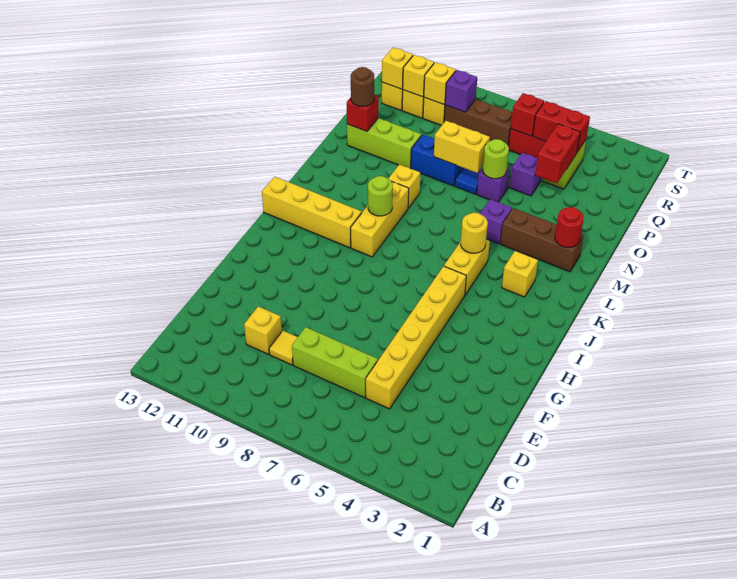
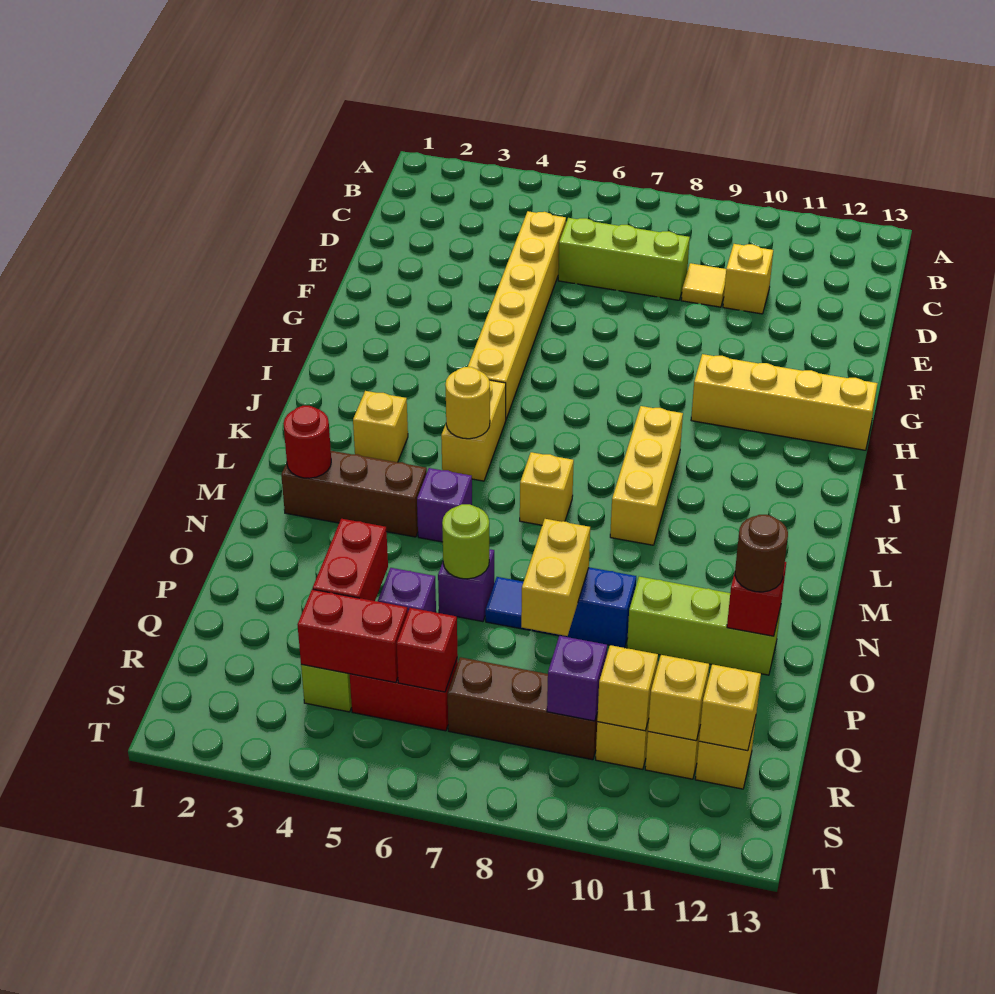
yellow 1x4 brick [262,177,362,248] -> yellow 1x4 brick moved to [691,354,877,450]
lime 1x1 round brick [368,176,393,216] -> none
yellow 1x1 brick [388,165,420,208] -> yellow 1x1 brick moved to [520,452,574,525]
yellow 1x2 brick [434,121,490,173] -> yellow 1x2 brick turned to [521,519,590,636]

